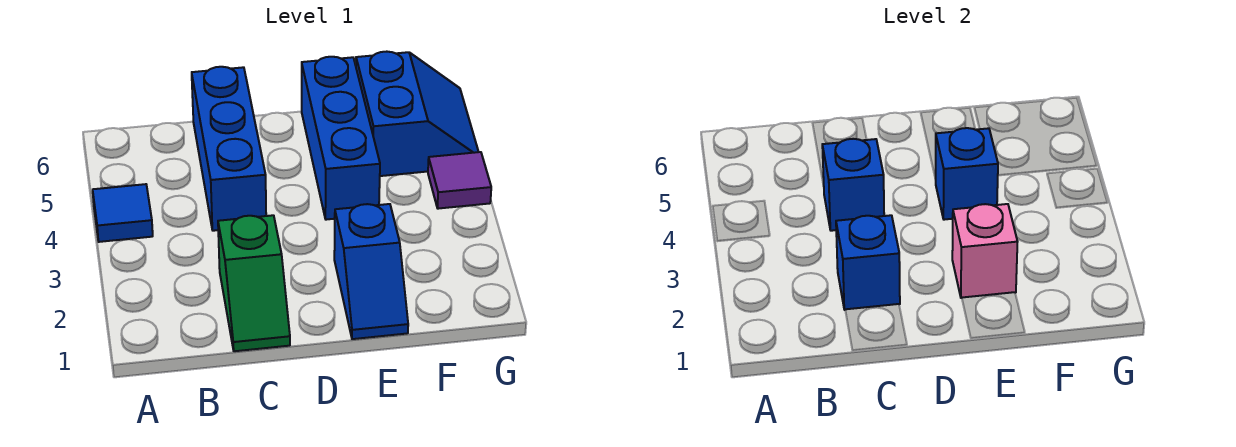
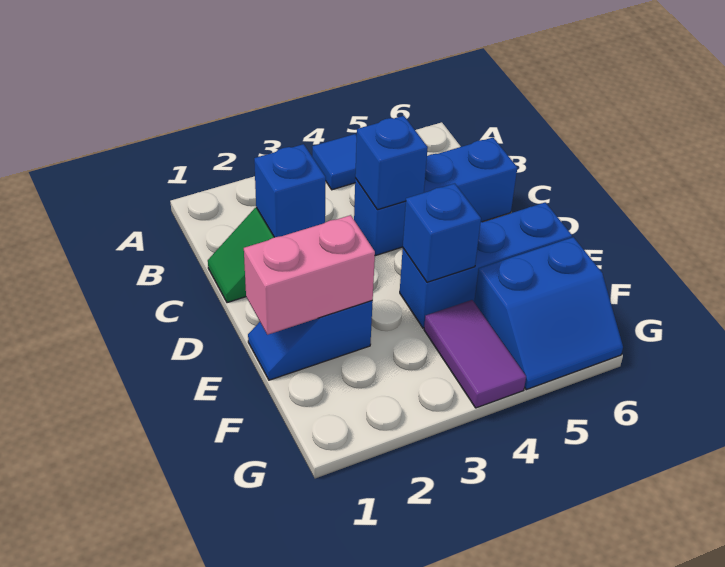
pink 1x1 brick [952,204,1017,298] -> pink 1x2 brick [244,215,375,335]
purple 1x1 tile [428,152,491,209] -> purple 1x2 tile [424,300,526,408]

